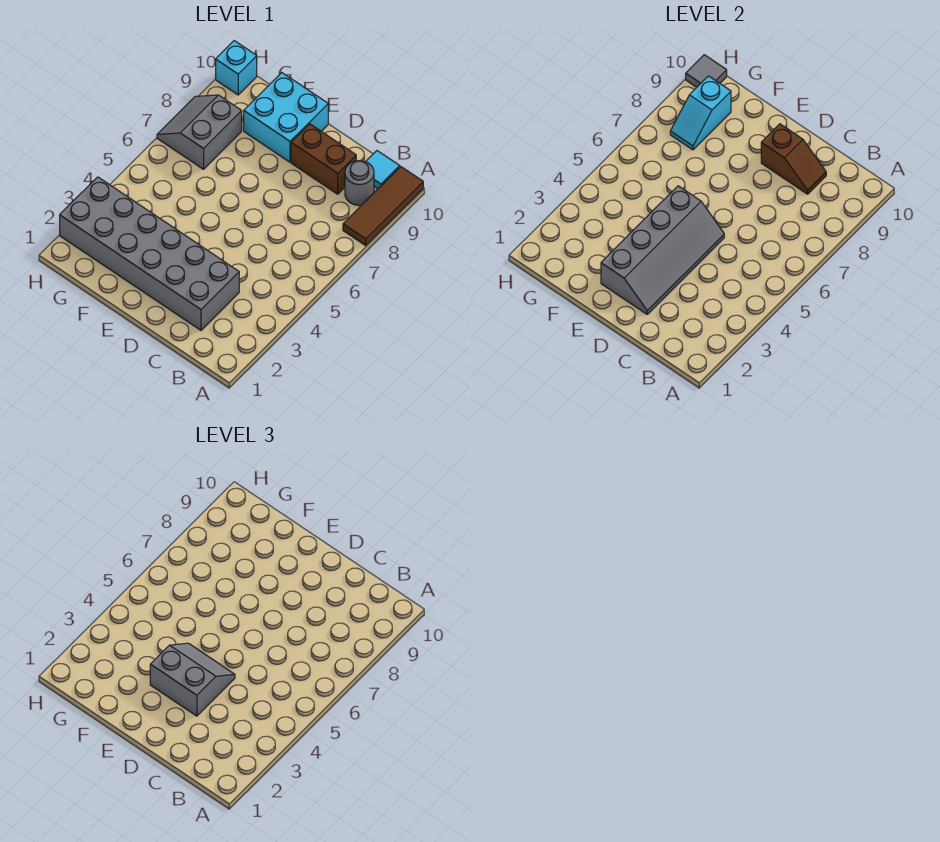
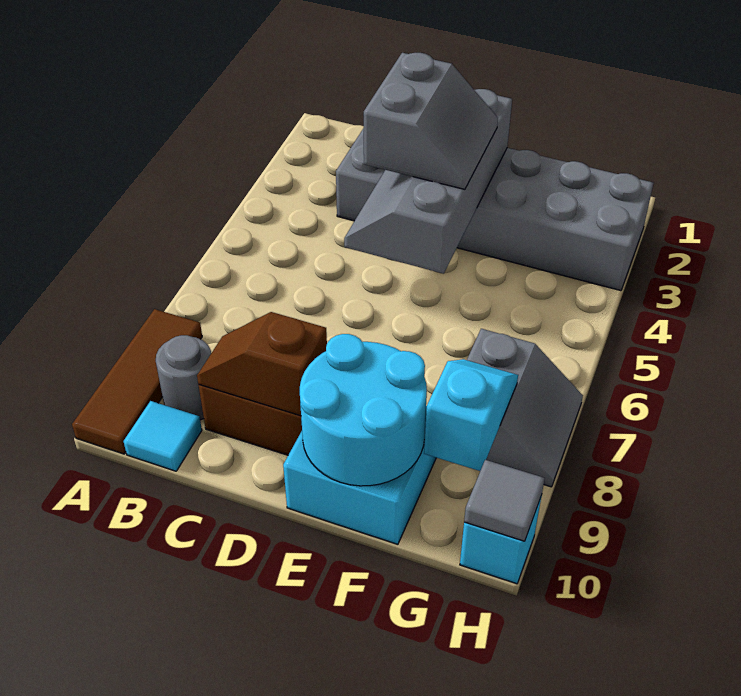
grey 2x2 slope [150,643,235,716] -> grey 2x2 slope turned to [364,53,498,189]
none -> cyan 2x2 round brick [300,334,427,486]

